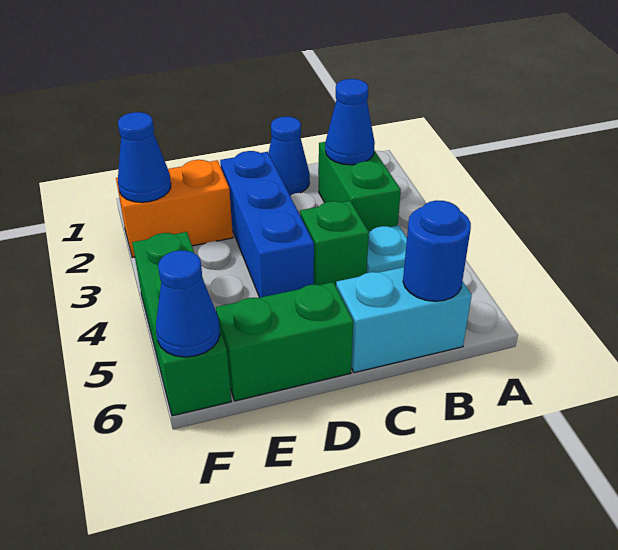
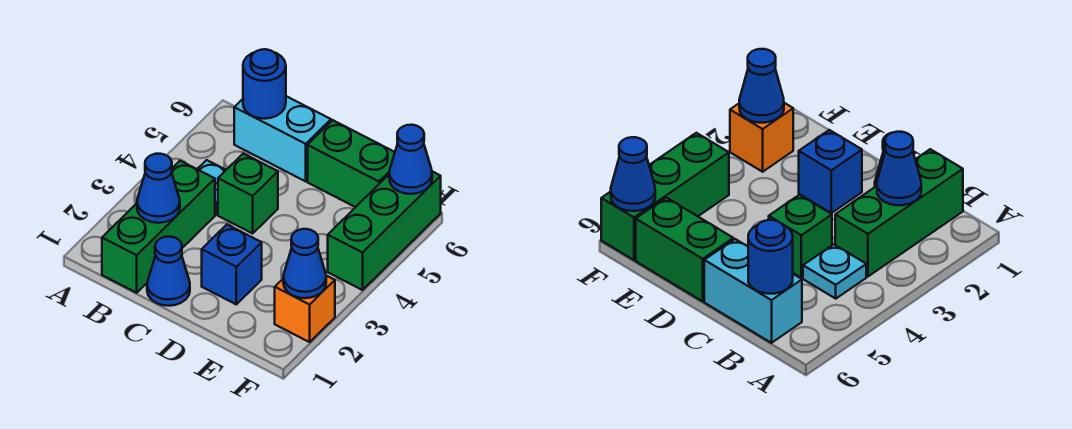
green 1x2 brick [319,142,401,231] -> green 1x3 brick [102,161,215,293]
blue 1x3 brick [220,151,314,298] -> blue 1x1 brick [202,225,262,304]
orange 1x2 brick [116,160,233,257] -> orange 1x1 brick [275,276,335,342]

